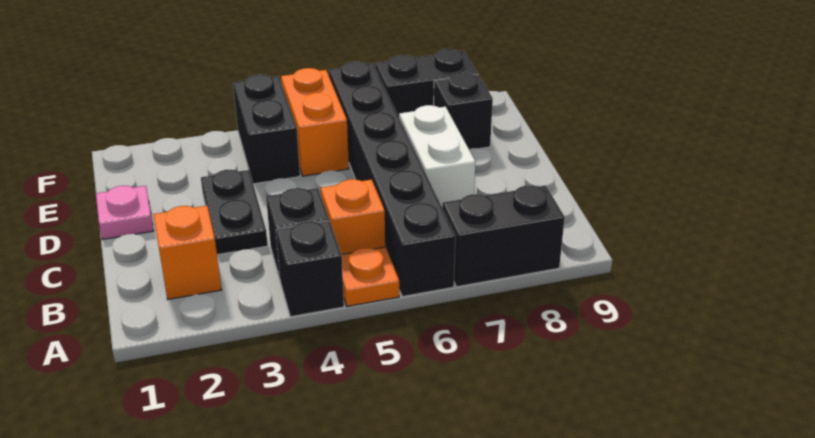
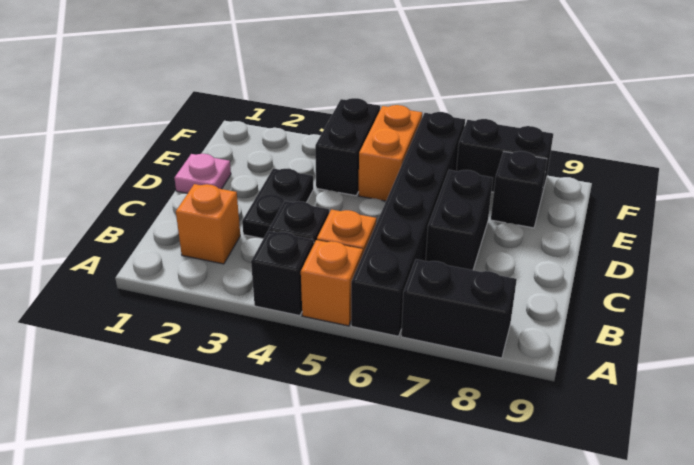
orange 1x1 plate [342,247,399,307] -> orange 1x1 brick [301,240,363,326]
white 1x2 brick [399,105,476,206] -> black 1x2 brick [426,170,493,270]

